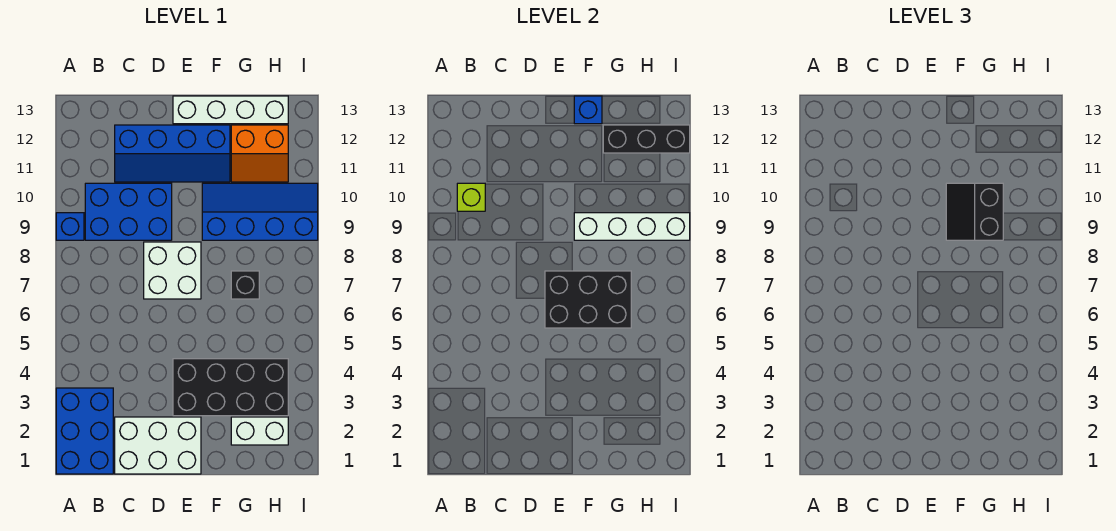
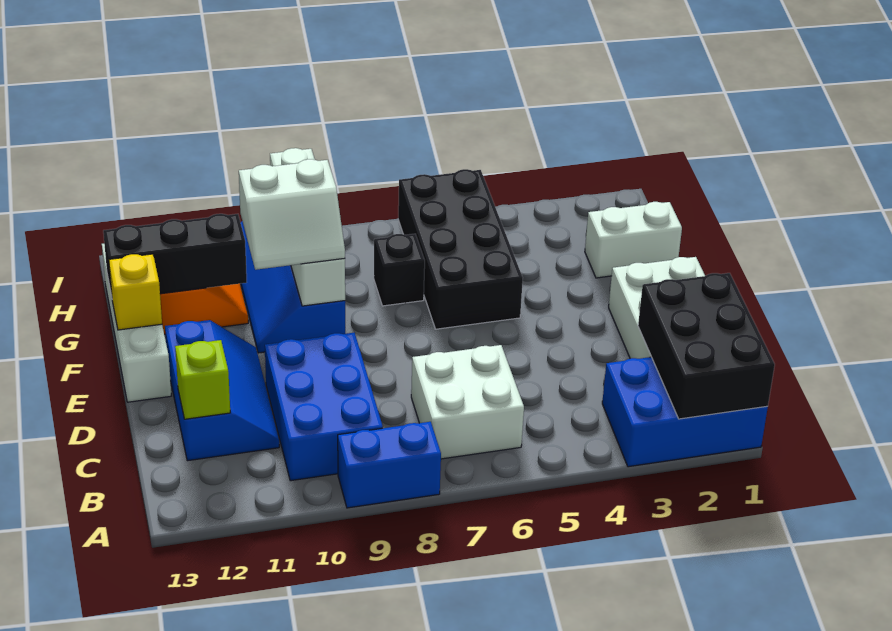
blue 1x1 brick [56,213,84,240] -> blue 1x2 brick [338,422,441,508]
lime 1x1 brick [457,183,485,211] -> lime 1x1 brick moved to [175,340,230,419]
blue 2x4 slope [115,125,230,182] -> blue 2x3 slope [165,320,279,461]
white 2x2 brick [144,242,201,299] -> white 2x2 brick moved to [411,345,524,459]
black 2x4 brick [173,359,288,416] -> black 2x4 brick moved to [398,169,523,329]
black 2x3 brick [545,271,631,328] -> black 2x3 brick moved to [638,273,775,419]
black 2x2 slope [946,183,1003,240] -> white 2x2 slope [239,159,345,270]
blue 1x1 brick [574,96,602,124] -> yellow 1x1 brick [109,254,162,330]
white 1x2 brick [231,417,288,445] -> white 1x2 brick turned to [585,202,682,278]
black 1x3 brick [603,125,690,153] -> black 1x3 brick turned to [103,214,247,296]

